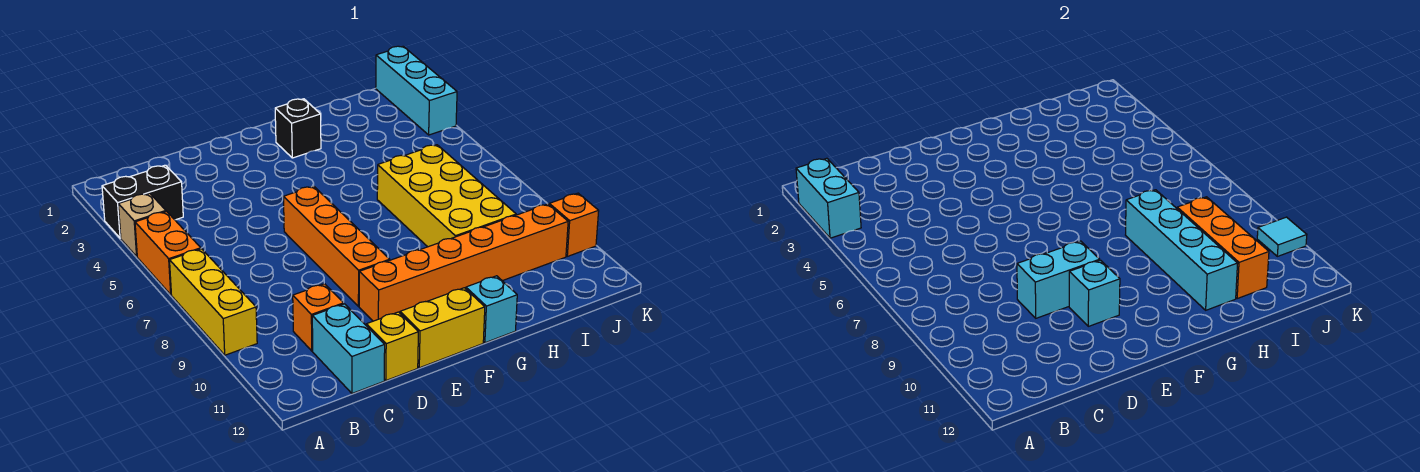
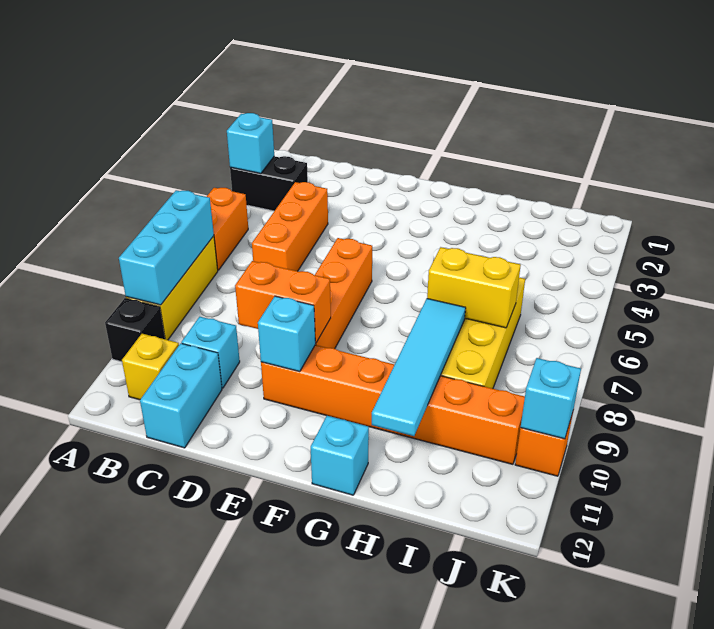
cyan 1x2 brick [796,158,861,238] -> cyan 1x1 brick [227,113,274,174]
tan 1x1 brick [118,193,166,256] -> none
orange 1x1 brick [293,284,344,351] -> cyan 1x1 brick [181,317,240,388]
cyan 1x2 brick [1017,241,1100,318] -> orange 1x2 brick [235,261,331,343]
yellow 1x1 brick [366,312,418,380] -> yellow 1x1 brick moved to [122,334,179,400]
yellow 1x2 brick [400,288,485,368] -> yellow 1x2 brick moved to [427,247,521,328]
black 1x1 brick [275,99,321,158] -> black 1x1 brick moved to [105,298,165,362]
cyan 1x4 brick [1126,190,1238,310] -> cyan 1x4 tile [372,299,466,436]
orange 1x3 brick [1177,197,1269,299] -> orange 1x3 brick moved to [252,182,328,271]
cyan 1x3 brick [376,46,457,135] -> cyan 1x3 brick moved to [119,190,214,305]
cyan 1x1 tile [1257,217,1307,256] -> cyan 1x1 brick [521,358,581,439]

